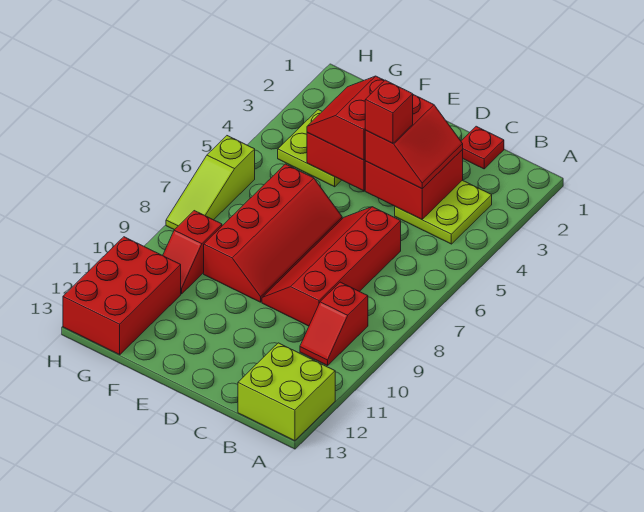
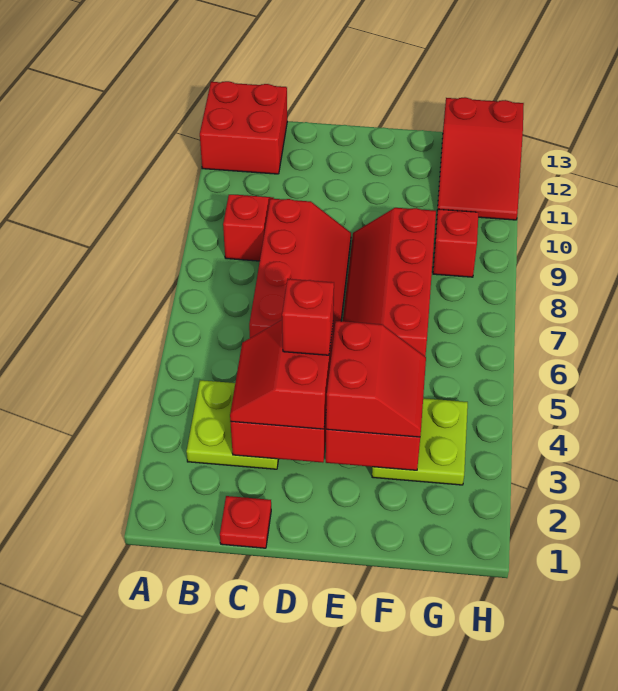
lime 2x2 brick [238,343,335,441] -> red 2x2 brick [200,81,287,174]
red 2x3 brick [63,237,181,355] -> red 2x3 slope [438,97,524,220]
lime 1x3 slope [166,136,255,230] -> none

